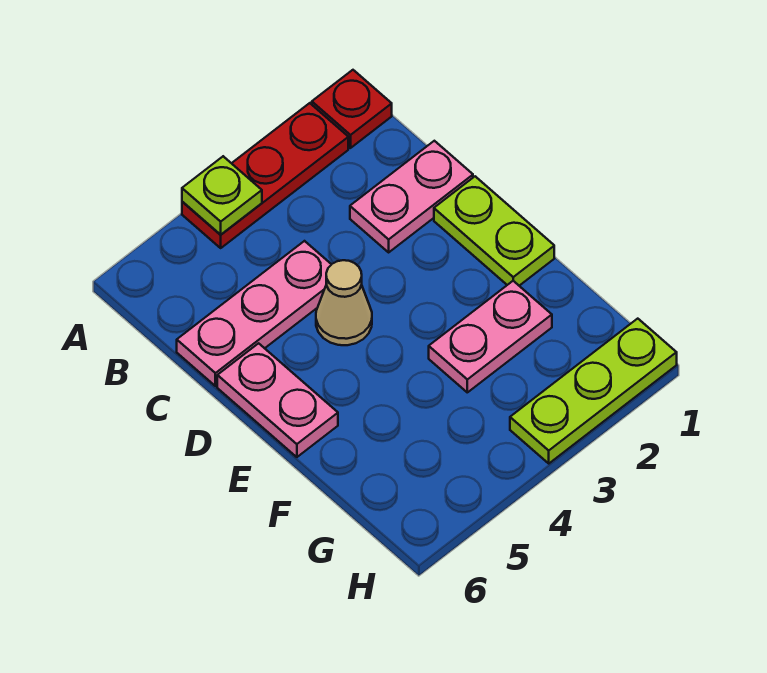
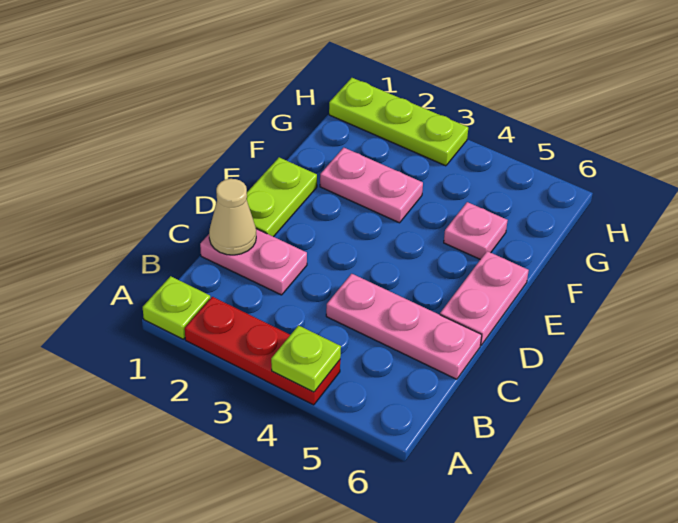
red 1x1 plate [312,70,392,148] -> lime 1x1 plate [143,276,210,339]
tan 1x1 cone [316,260,372,345] -> tan 1x1 cone moved to [209,179,256,255]
none -> pink 1x1 plate [444,202,508,259]

